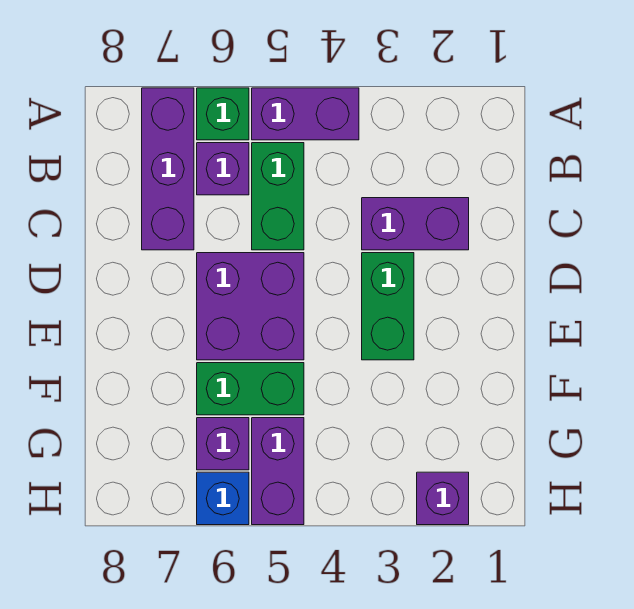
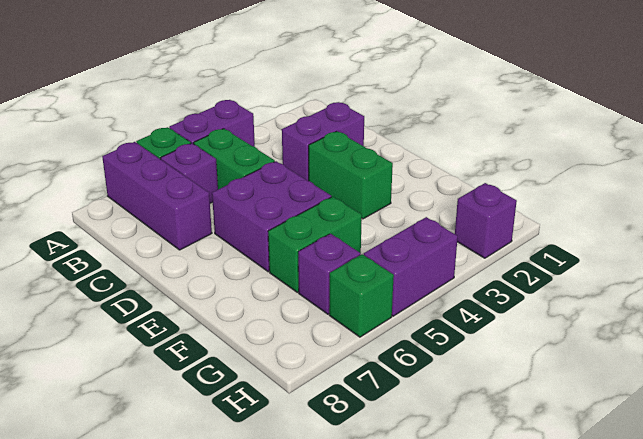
purple 1x2 brick [252,418,304,525] -> purple 1x2 brick turned to [364,217,458,316]
blue 1x1 brick [197,472,249,525] -> green 1x1 brick [329,254,394,337]

